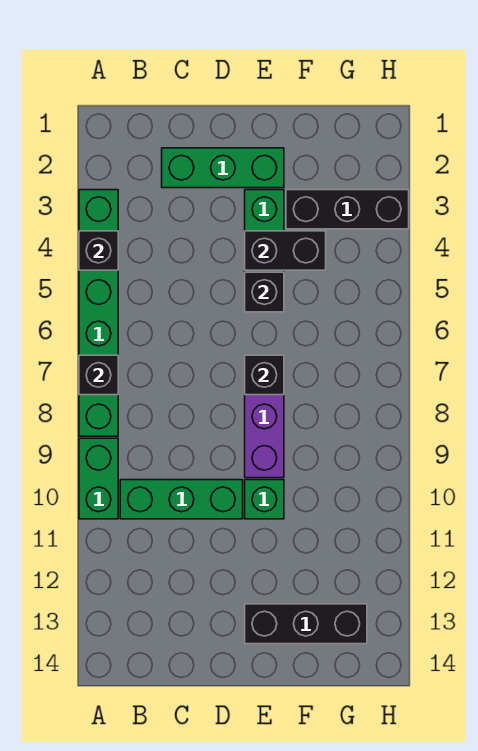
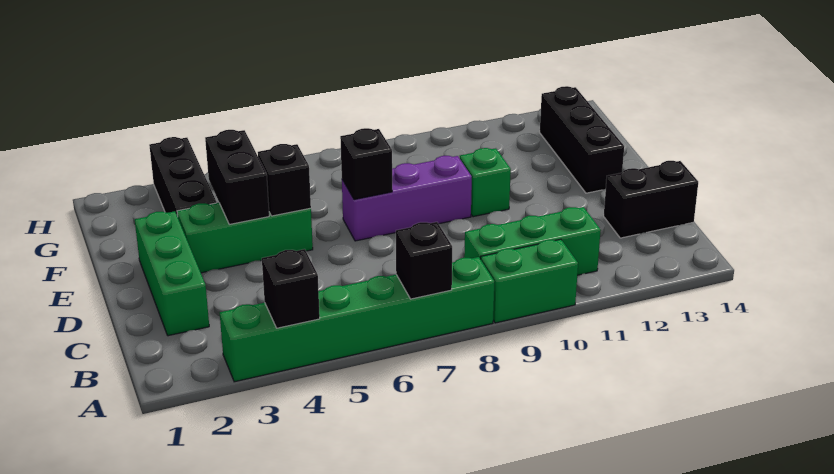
green 1x3 brick [120,480,243,519] -> green 1x3 brick turned to [464,207,601,275]
none -> black 1x2 brick [604,161,698,238]

